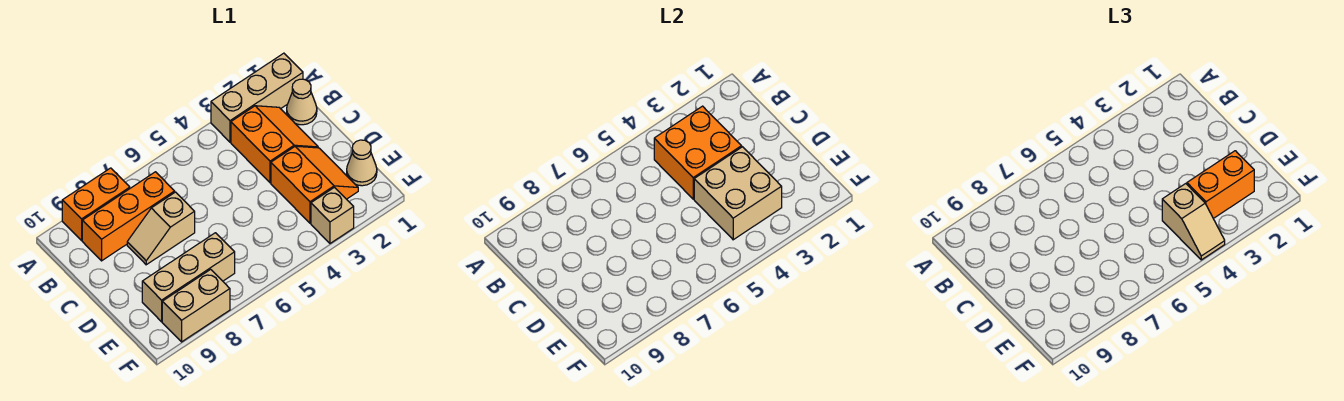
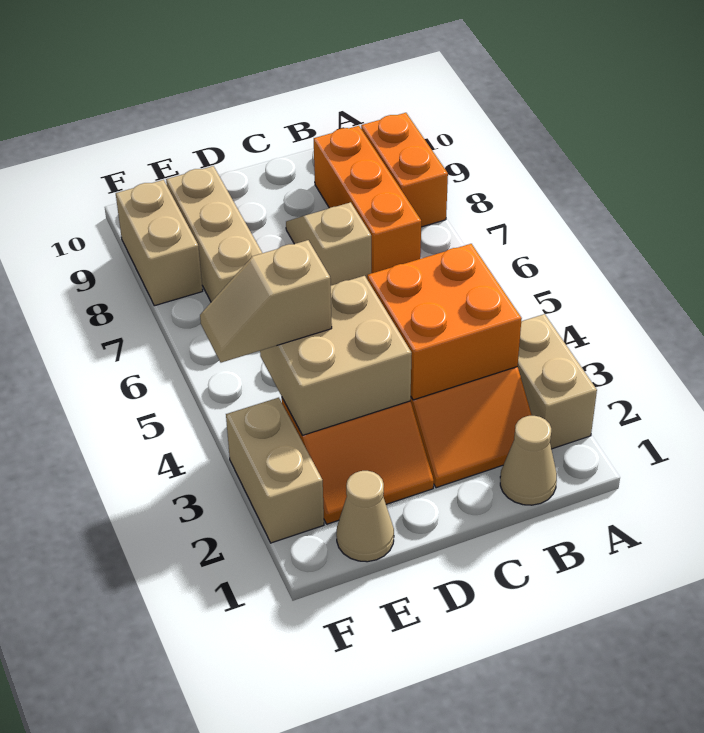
tan 1x3 brick [211,53,303,142] -> tan 1x2 brick [518,314,597,449]
orange 1x2 brick [1187,151,1254,219] -> none
tan 1x1 brick [311,187,354,243] -> tan 1x2 brick [226,398,324,543]

